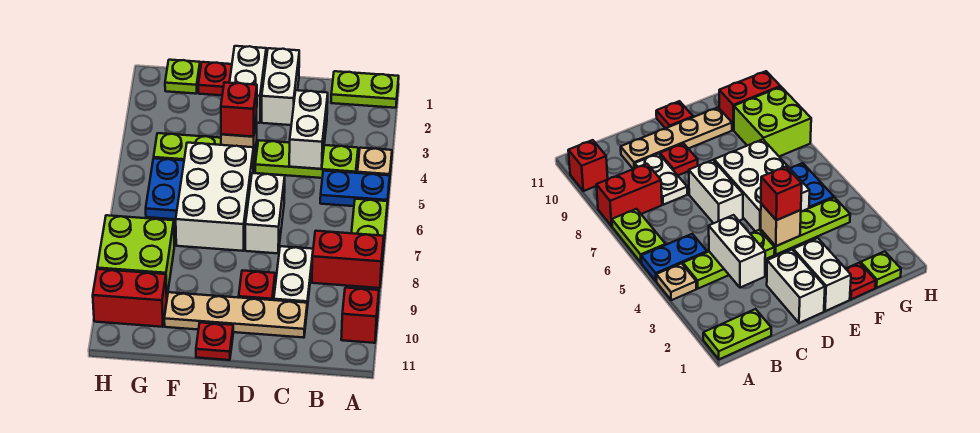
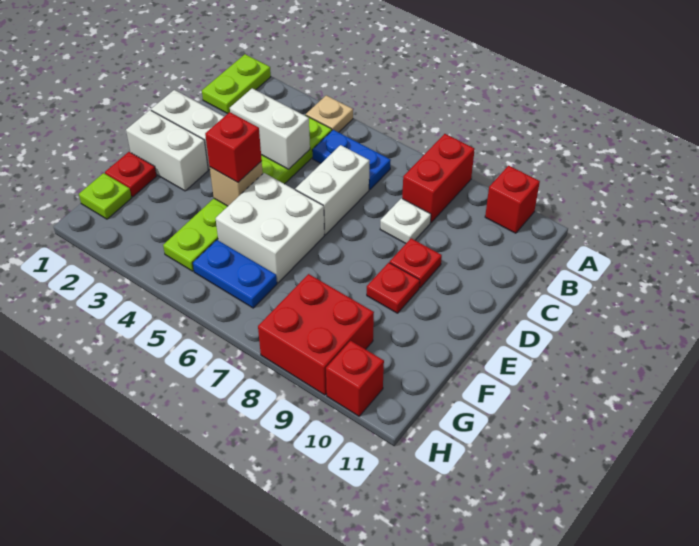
blue 1x2 plate [320,171,390,206] -> blue 1x2 plate turned to [312,130,391,190]
lime 1x2 plate [351,199,388,250] -> none
white 1x2 plate [274,246,313,307] -> white 1x1 plate [380,198,431,243]
tan 1x4 plate [164,292,307,338] -> none
white 1x2 brick [245,173,285,253] -> white 1x2 brick turned to [295,145,370,235]
white 2x3 brick [176,143,254,251] -> white 2x2 brick [216,173,324,283]
red 1x1 plate [196,322,233,360] -> red 1x1 plate moved to [367,263,420,313]
lime 2x2 brick [97,215,174,296] -> red 2x2 brick [258,274,374,395]
red 1x2 brick [93,269,167,327] -> red 1x1 brick [326,341,384,416]

